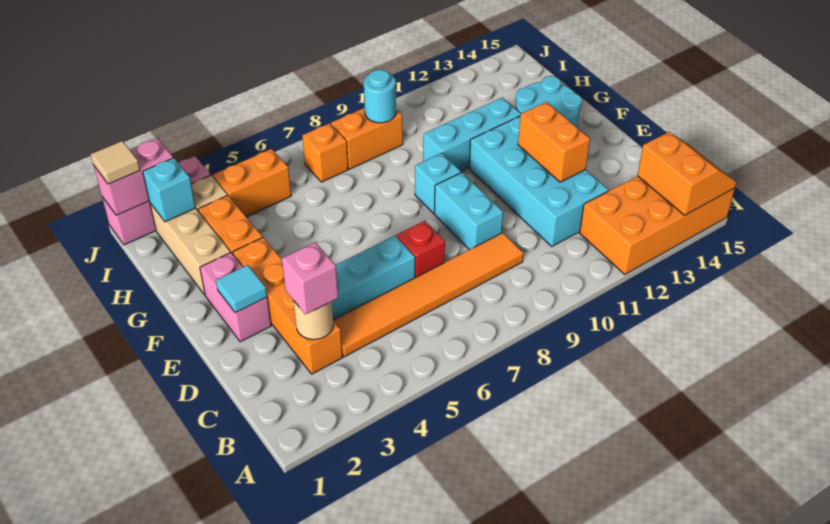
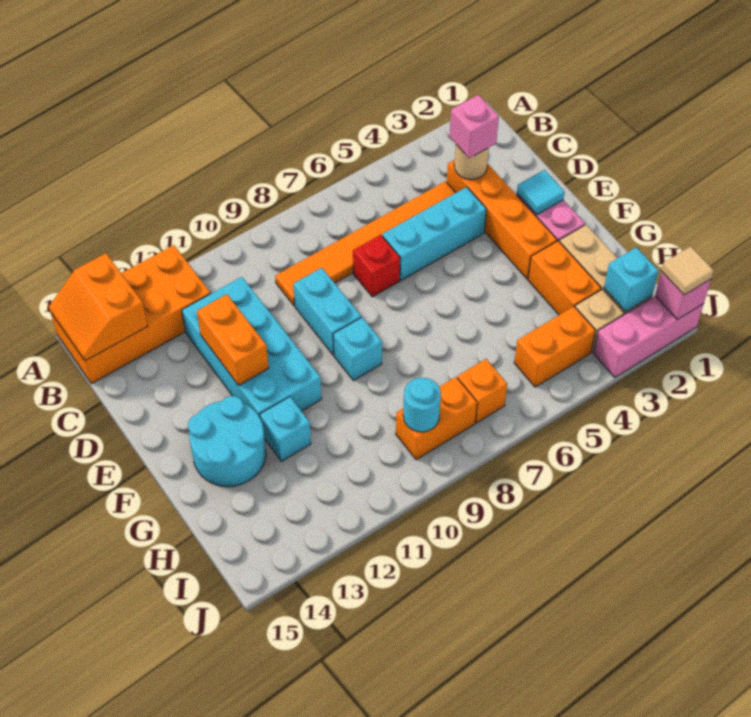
cyan 1x3 brick [423,98,521,171] -> cyan 1x1 brick [260,397,311,461]
pink 1x2 brick [94,138,173,215] -> pink 1x1 brick [655,271,711,320]

